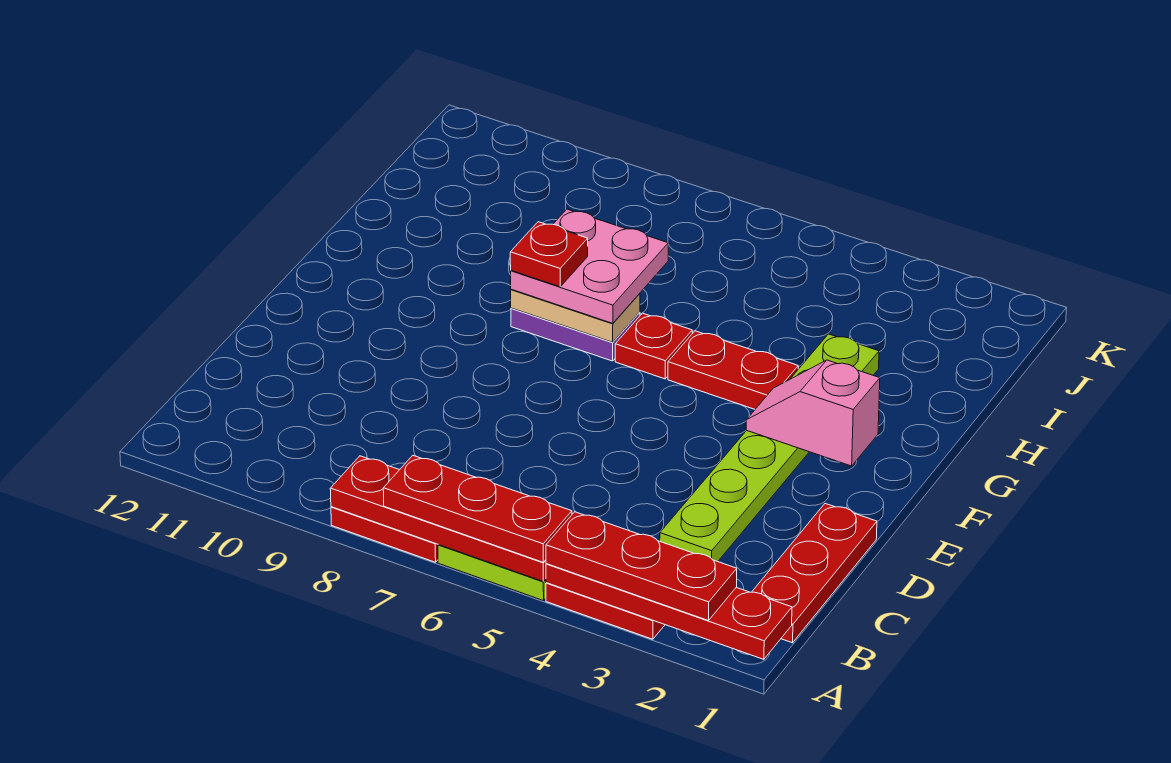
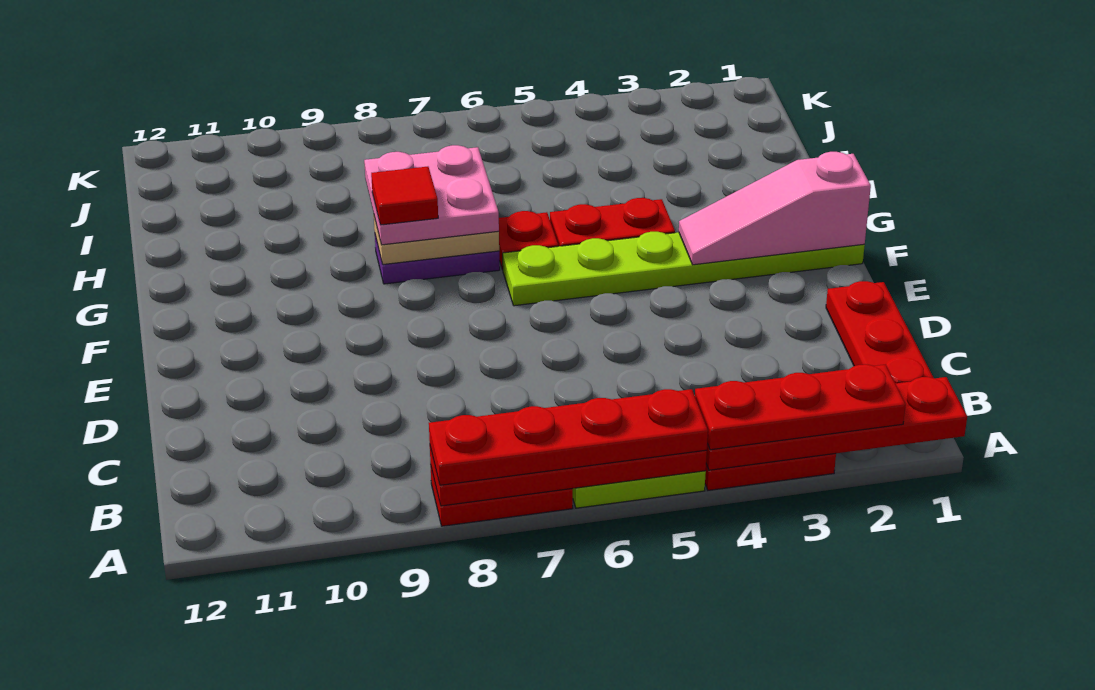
red 1x3 plate [383,456,572,562] -> red 1x4 plate [429,389,708,485]
lime 1x6 plate [660,334,879,562] -> lime 1x6 plate turned to [503,232,865,306]
pink 1x2 slope [746,360,880,466] -> pink 1x3 slope [679,152,871,265]
red 1x1 plate [510,222,588,287] -> red 1x1 tile [371,167,438,225]

